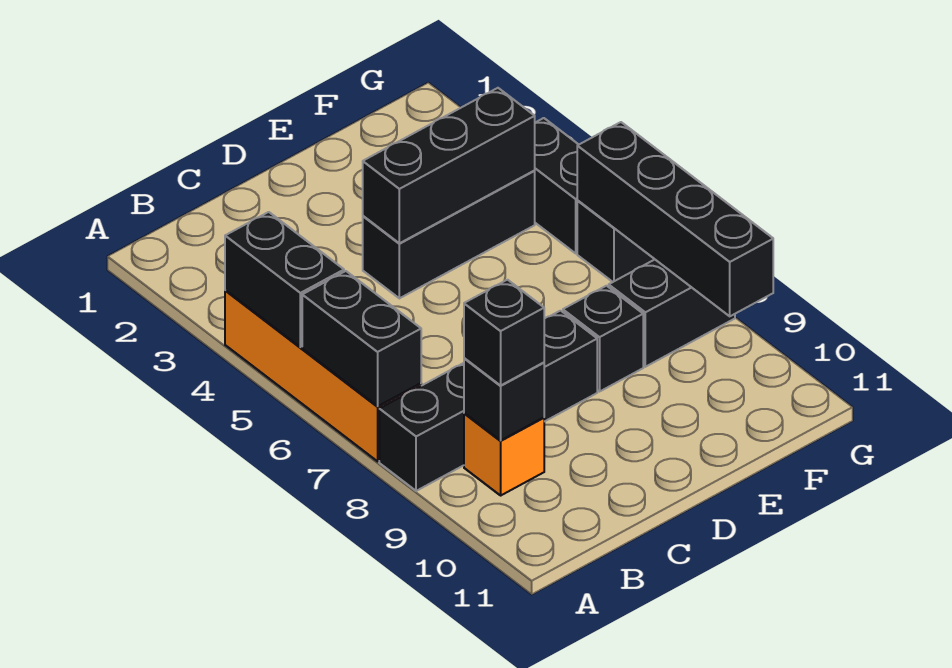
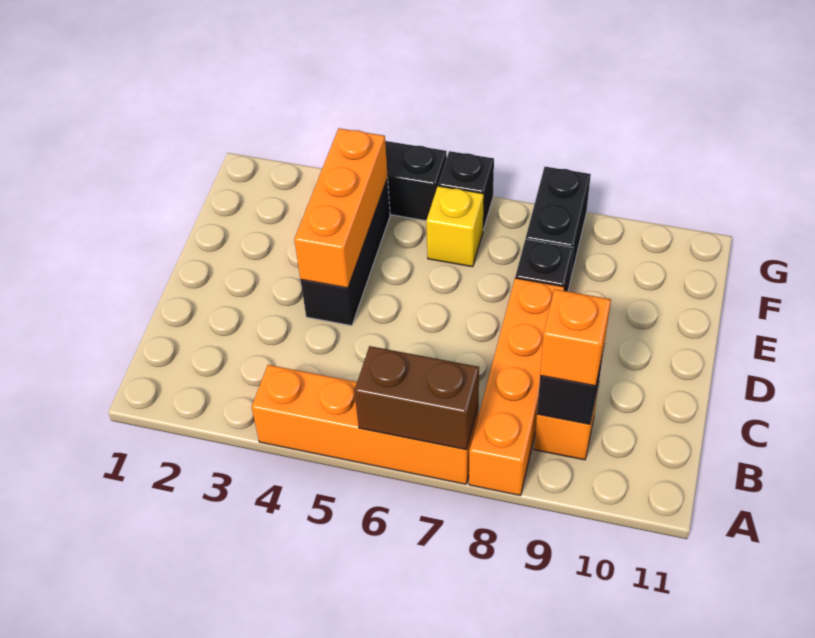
black 1x2 brick [225,212,344,347] -> none
black 1x2 brick [302,271,421,406] -> brown 1x2 brick [354,346,479,450]
black 1x4 brick [379,311,597,491] -> orange 1x4 brick [469,278,564,496]
black 1x1 brick [464,280,544,385] -> orange 1x1 brick [540,289,611,386]
black 1x3 brick [363,88,535,243] -> orange 1x3 brick [294,128,388,288]
none -> yellow 1x1 brick [426,186,484,267]
black 1x4 brick [577,122,773,316] -> none

